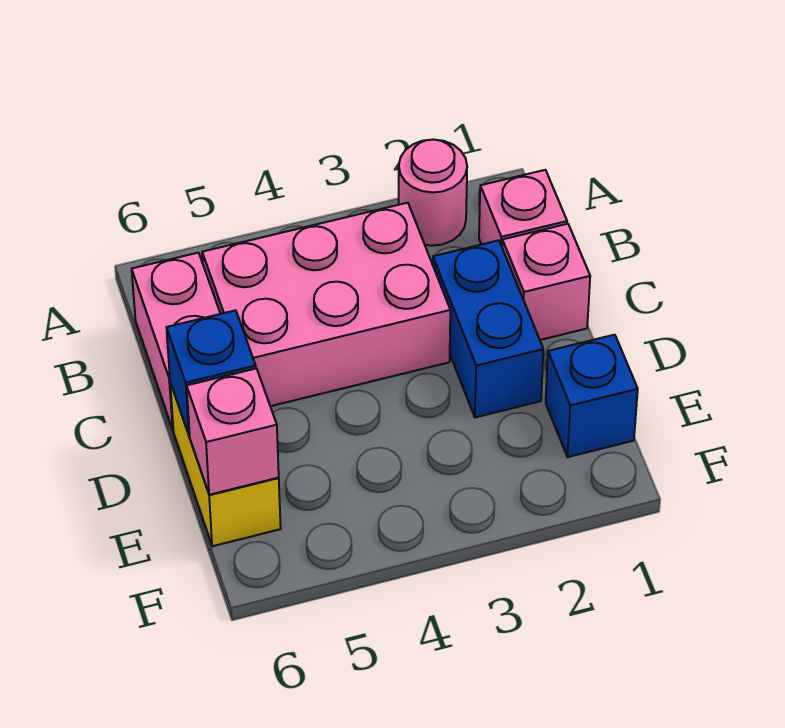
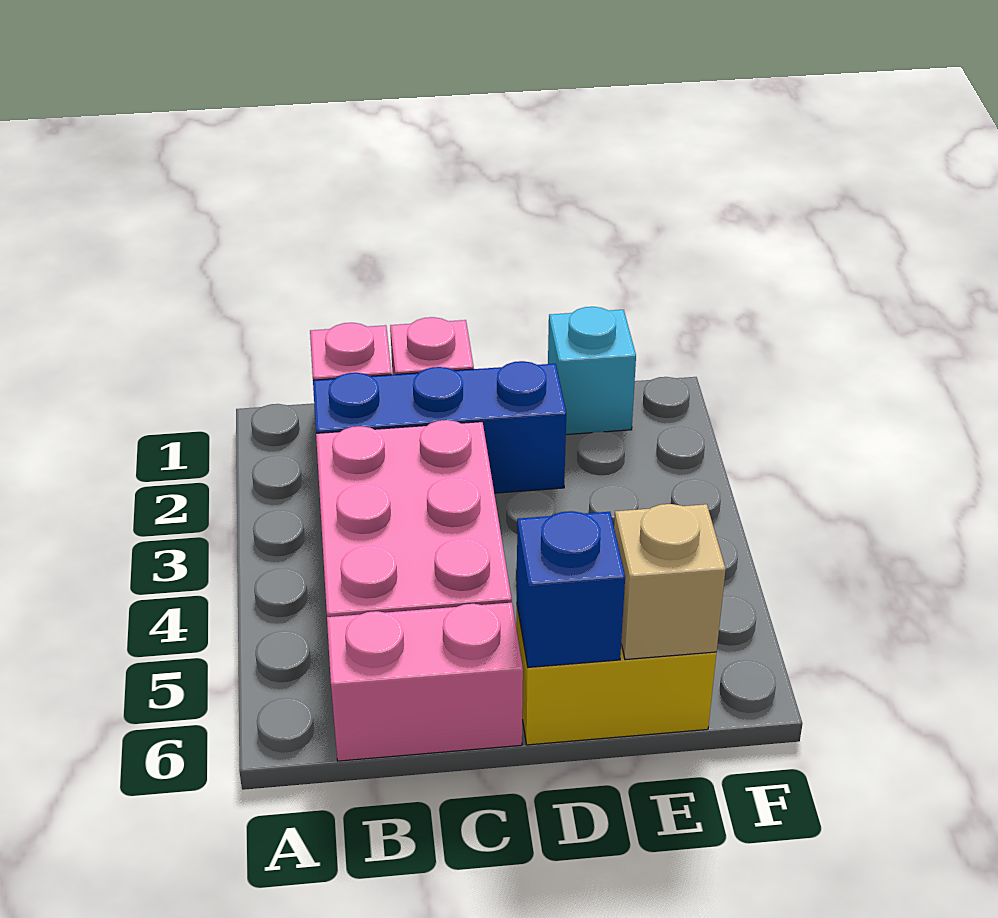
pink 1x1 round brick [399,140,467,246] -> none
blue 1x2 brick [433,240,543,417] -> blue 1x3 brick [313,361,566,493]
blue 1x1 brick [546,335,638,457] -> cyan 1x1 brick [548,307,636,435]
pink 1x1 brick [187,368,279,495] -> tan 1x1 brick [614,504,726,660]

